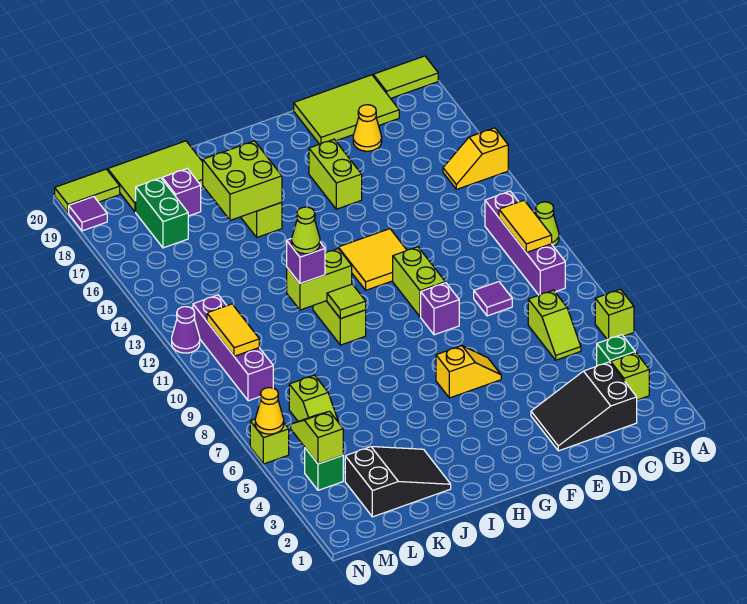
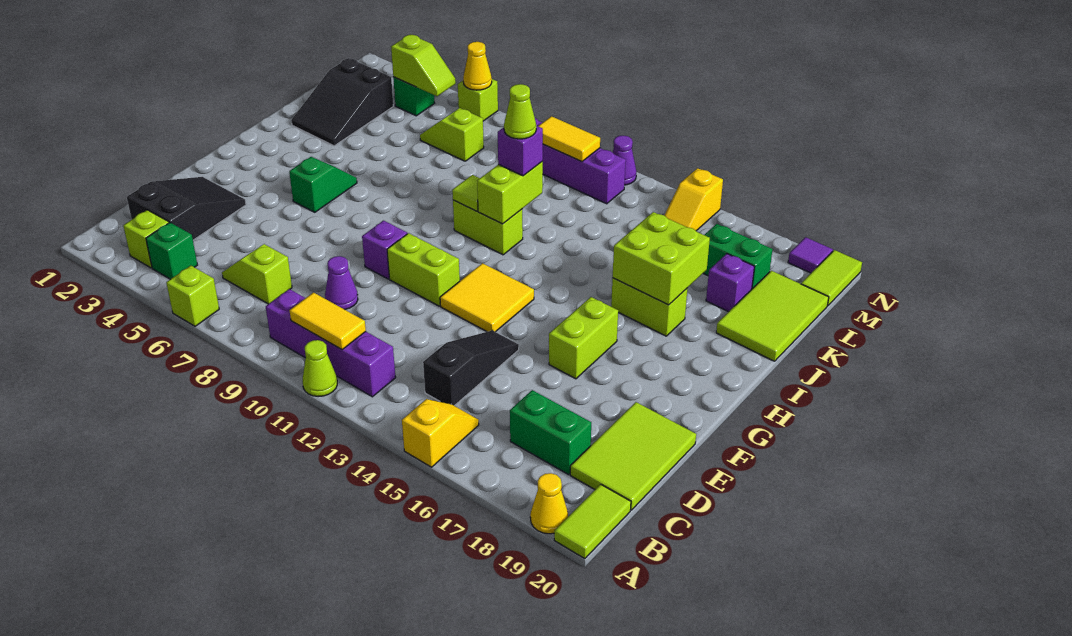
none -> black 1x3 slope [423,330,519,406]
none -> green 1x2 brick [510,390,591,474]
purple 1x1 tile [474,282,512,316] -> purple 1x1 cone [325,256,358,310]
yellow 1x1 cone [353,105,382,151] -> yellow 1x1 cone moved to [530,473,568,534]
yellow 1x2 slope [436,346,501,398] -> yellow 1x2 slope moved to [664,168,723,231]
lime 1x2 brick [309,139,362,209] -> lime 1x2 brick turned to [549,297,618,379]
none -> green 1x2 slope [289,157,357,212]

